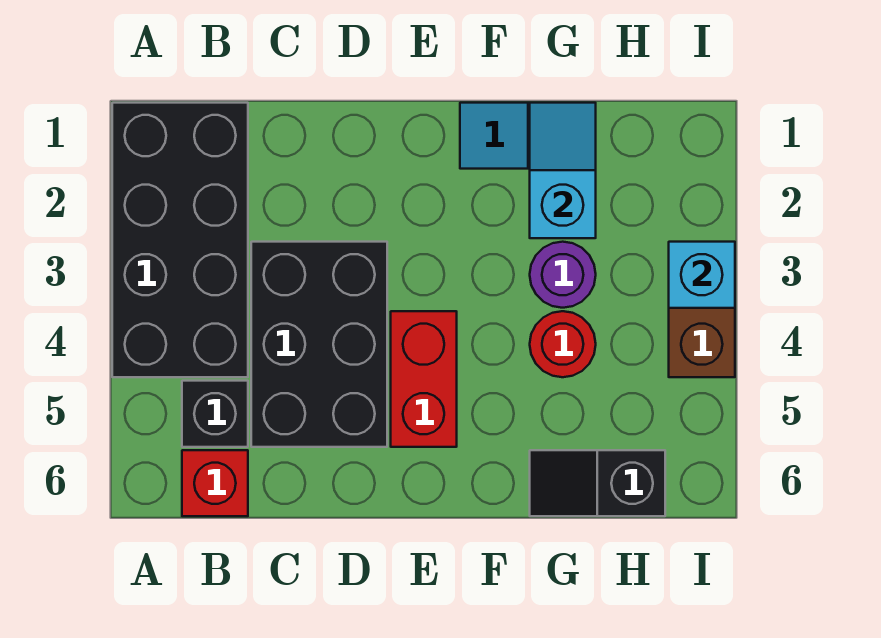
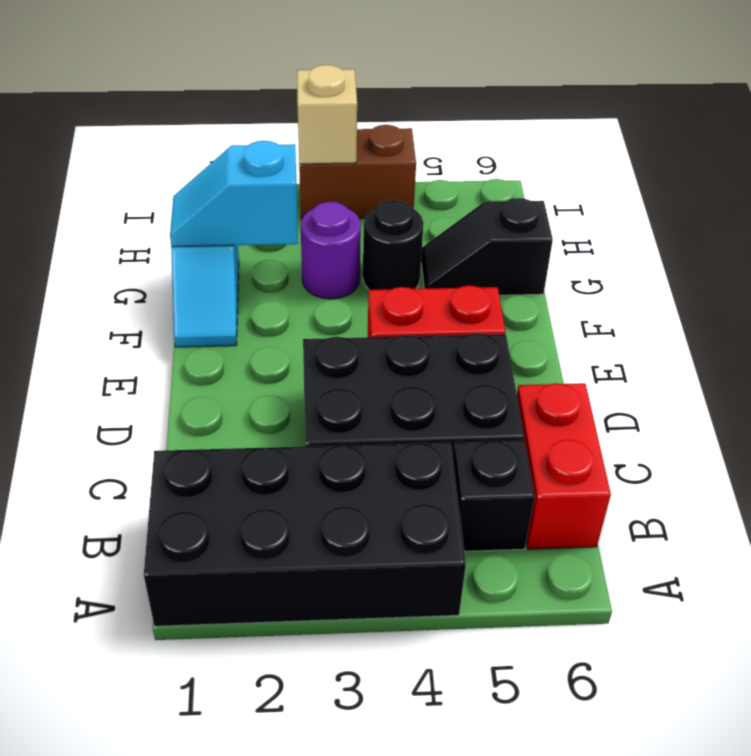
red 1x1 brick [182,450,248,516] -> red 1x2 brick [517,383,611,549]
red 1x1 round brick [530,311,596,377] -> black 1x1 round brick [363,200,424,290]
black 1x2 slope [530,450,665,516] -> black 1x2 slope turned to [421,198,553,295]
cyan 1x1 brick [669,242,735,308] -> tan 1x1 brick [297,65,357,164]

